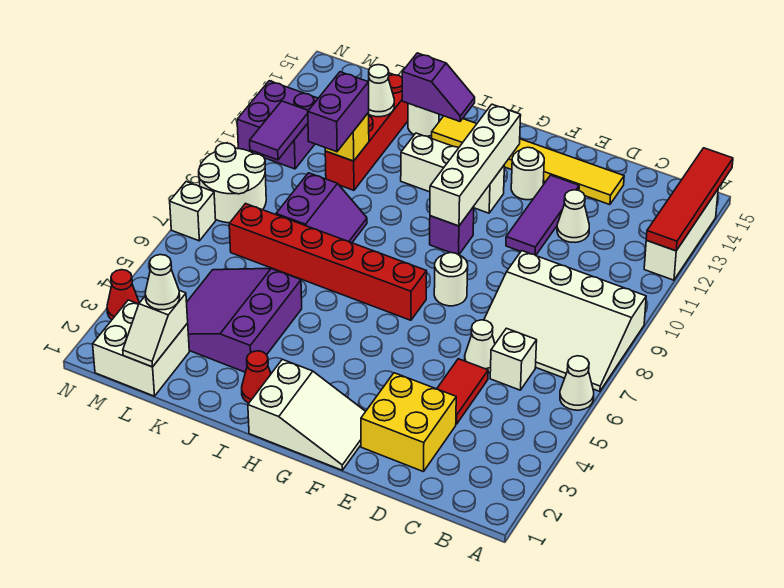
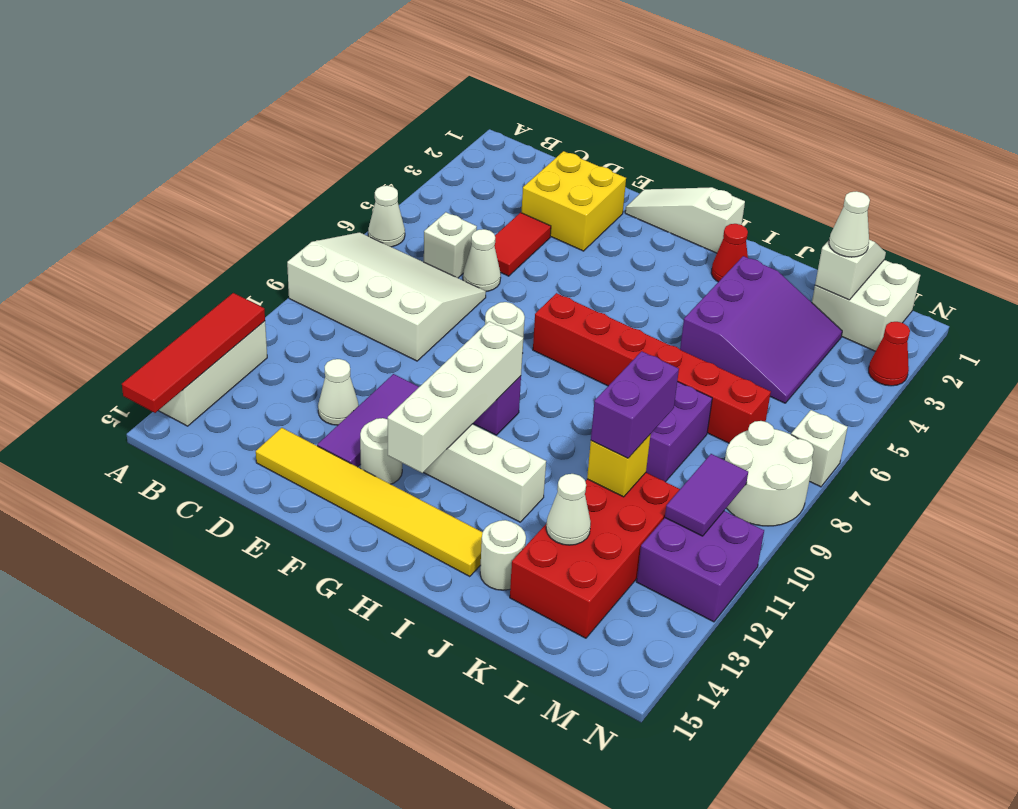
white 2x3 slope [248,359,366,470] -> white 1x3 slope [625,187,745,253]
purple 1x2 slope [402,53,475,121] -> none
red 1x4 brick [325,73,408,190] -> red 2x4 brick [510,473,680,638]

